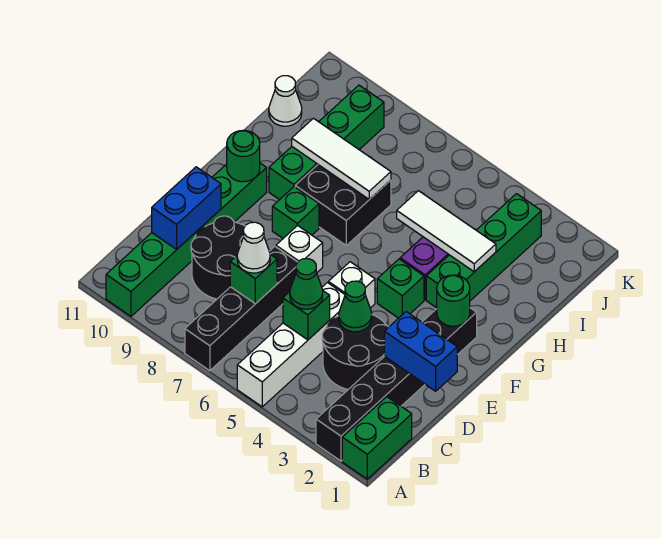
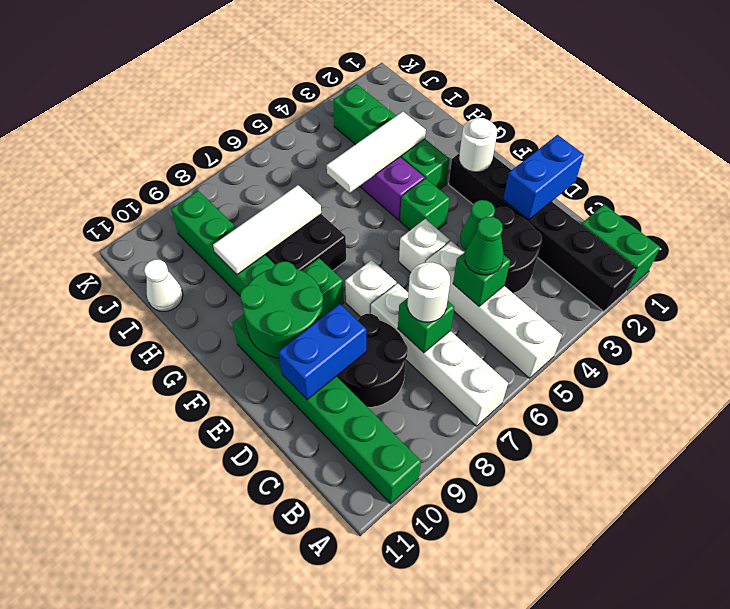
black 1x4 brick [185,247,298,371] -> white 1x4 brick [371,283,508,426]
white 1x1 cone [237,222,270,273] -> white 1x1 round brick [408,262,450,322]
blue 1x2 brick [152,167,221,249] -> blue 1x2 brick turned to [278,304,366,400]
green 1x1 round brick [437,275,470,326] -> white 1x1 round brick [459,118,497,172]
green 1x1 round brick [227,130,260,182] -> green 2x2 round brick [240,262,323,358]

